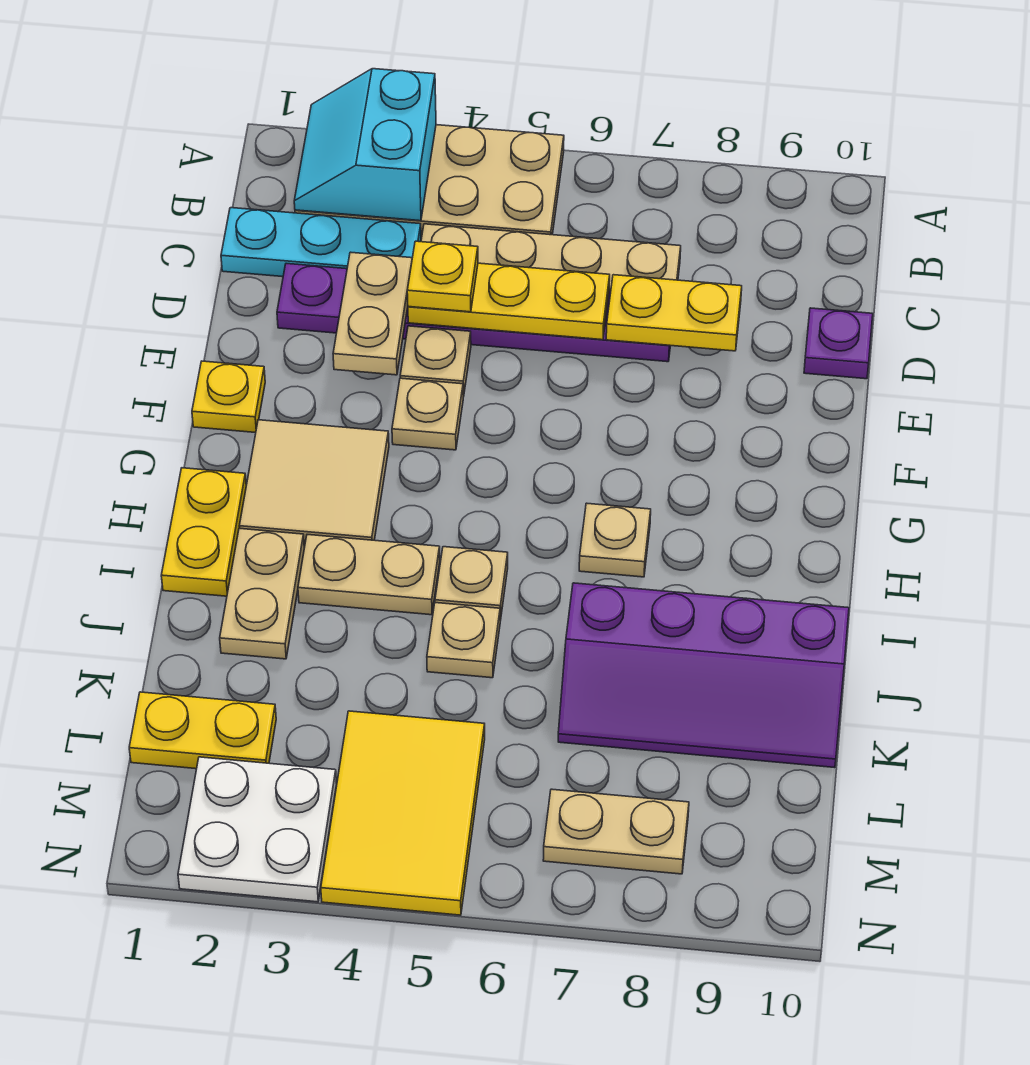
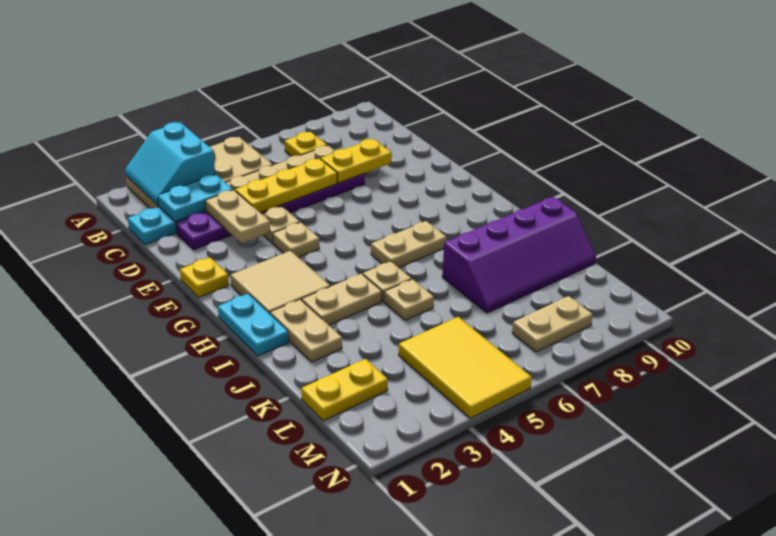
none -> cyan 1x2 plate [158,174,233,222]
yellow 1x1 plate [407,241,478,312] -> yellow 1x1 plate moved to [285,132,327,156]
purple 1x1 plate [804,308,873,379] -> none
yellow 1x2 plate [161,468,246,596] -> cyan 1x2 plate [218,294,289,356]
tan 1x1 plate [579,503,651,577] -> tan 1x2 plate [371,221,447,268]
white 2x2 plate [178,757,337,902] -> none

